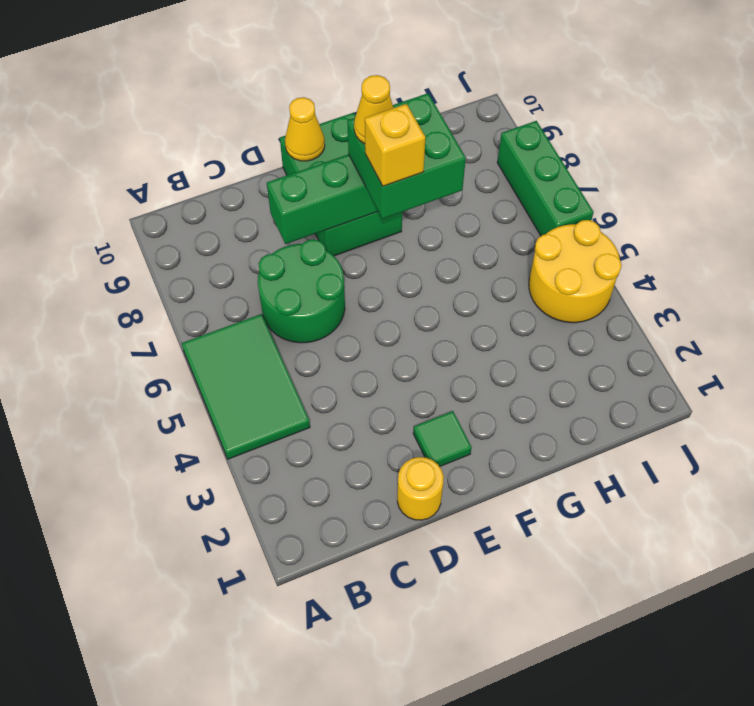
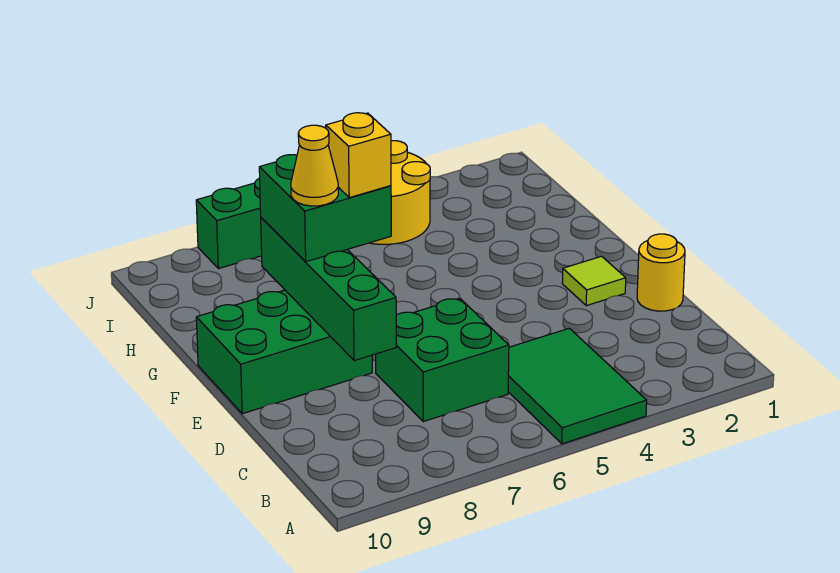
green 2x3 tile [182,314,310,459] -> green 2x3 tile turned to [508,328,647,444]
green 2x2 round brick [258,239,345,343] -> green 2x2 brick [376,298,509,422]
green 1x1 tile [413,411,472,467] -> lime 1x1 tile [562,256,626,306]
yellow 1x1 cone [285,97,325,161] -> none

